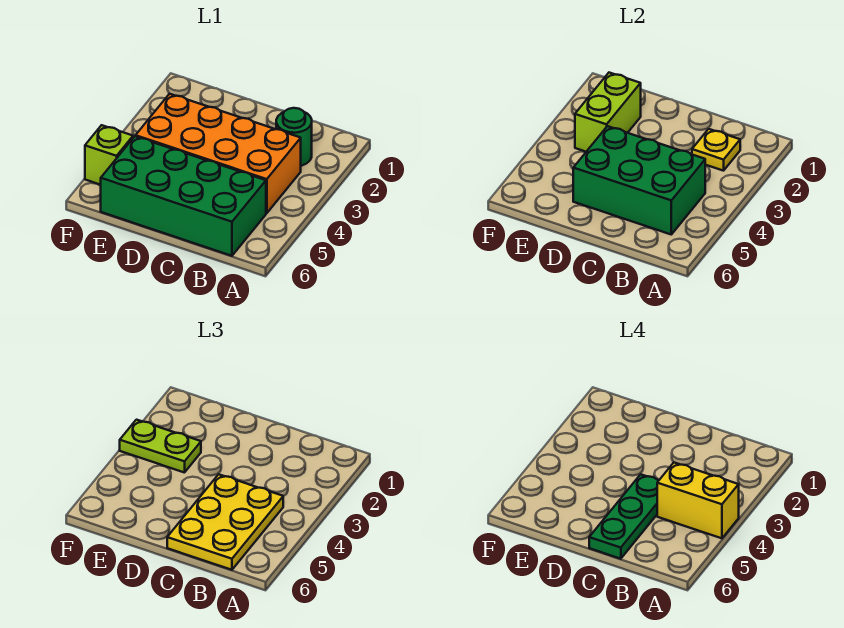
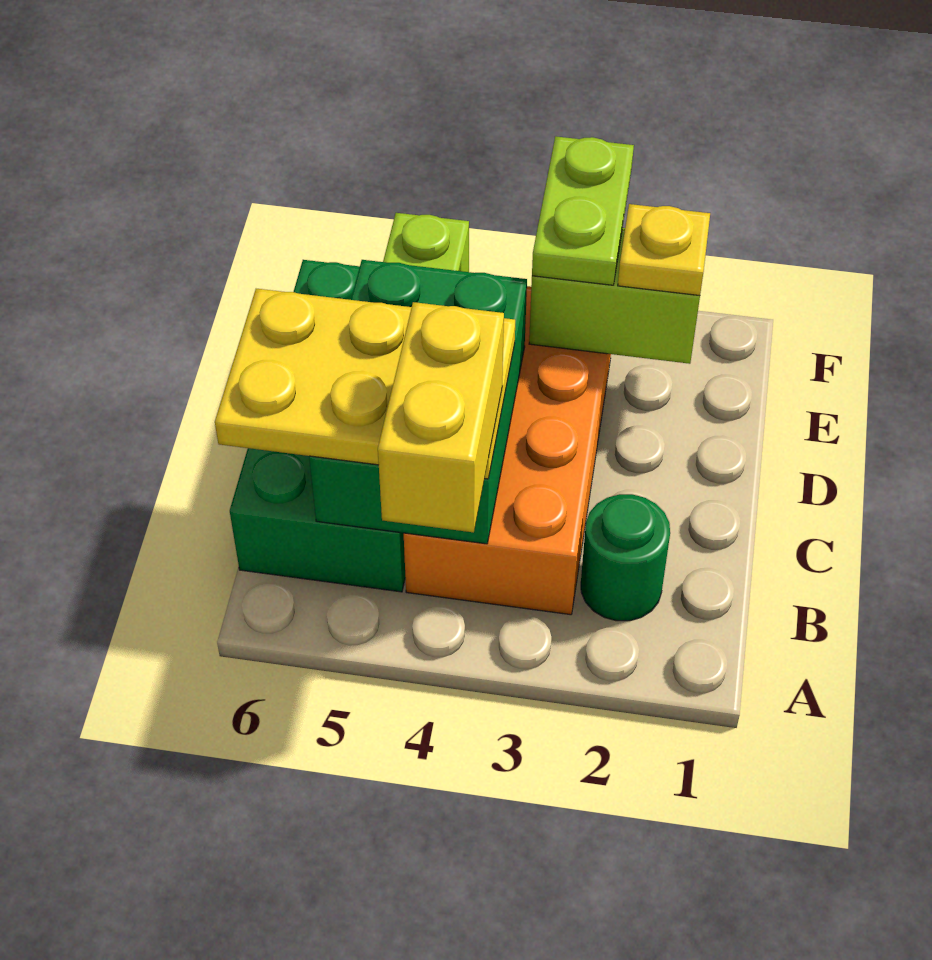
yellow 1x1 plate [692,129,740,171] -> yellow 1x1 plate moved to [618,204,710,296]
green 1x3 plate [589,474,659,559] -> none

